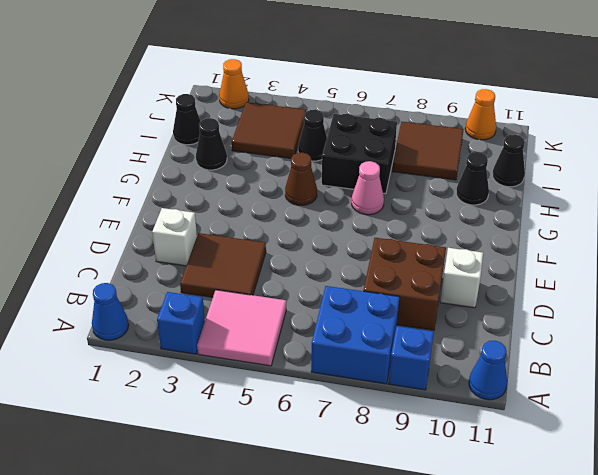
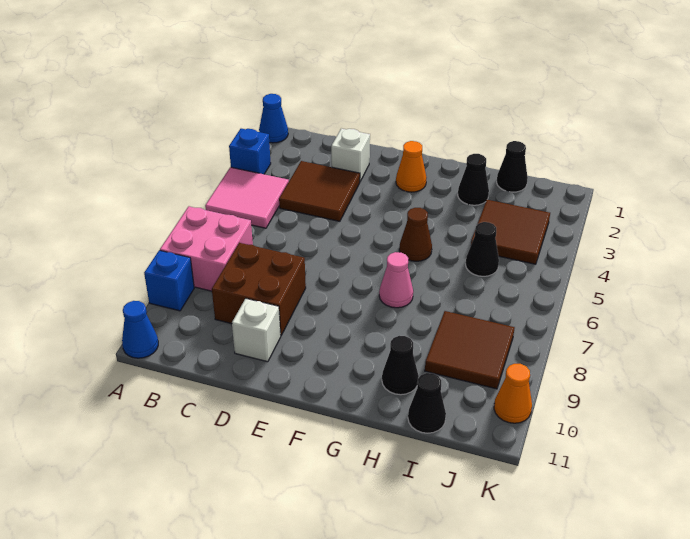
blue 2x2 brick [311,286,400,384] -> pink 2x2 brick [160,206,253,291]
black 2x2 brick [322,114,397,194] -> none
orange 1x1 cone [219,59,249,109] -> orange 1x1 cone moved to [396,141,427,192]

